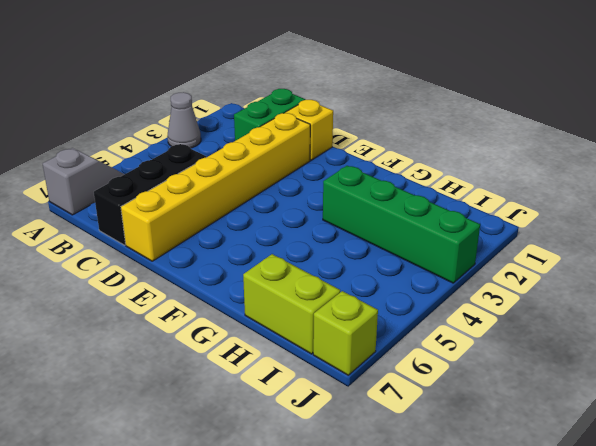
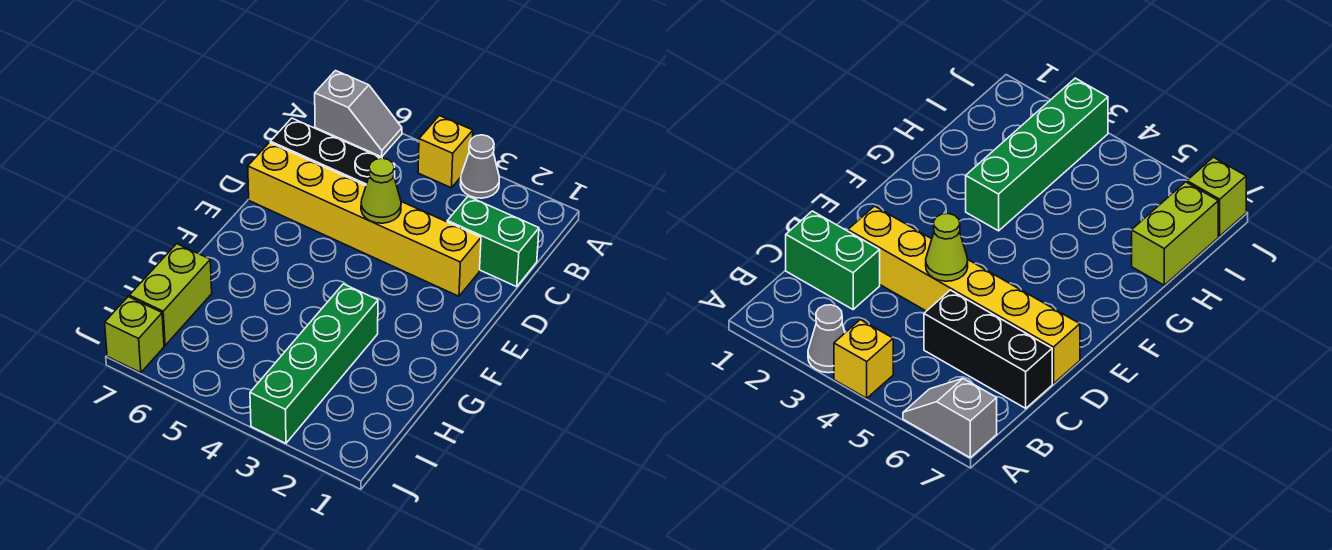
yellow 1x1 brick [285,100,333,160] -> yellow 1x1 brick moved to [418,116,473,188]
none -> lime 1x1 cone [361,158,401,223]

